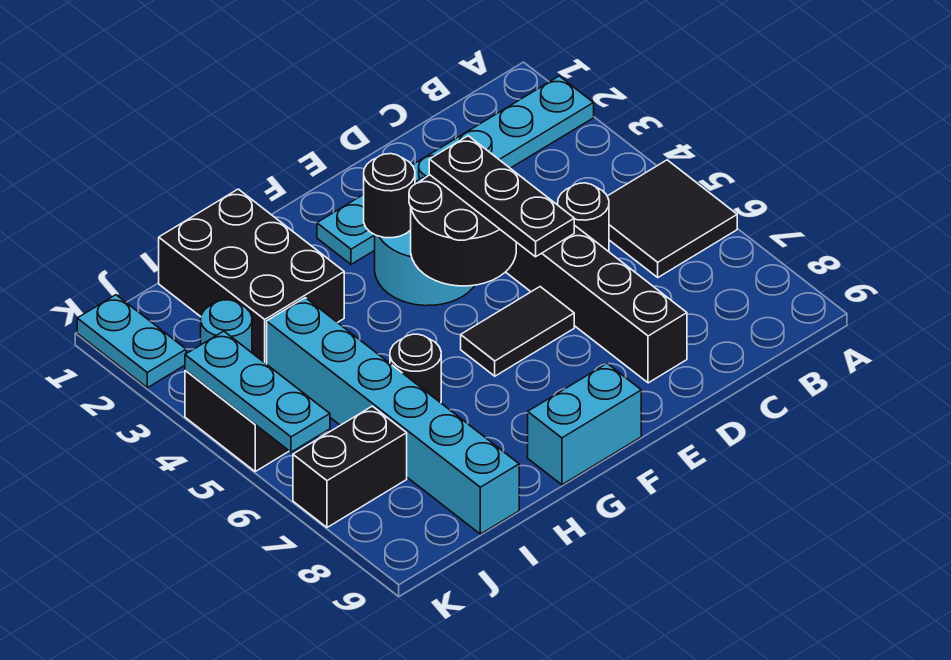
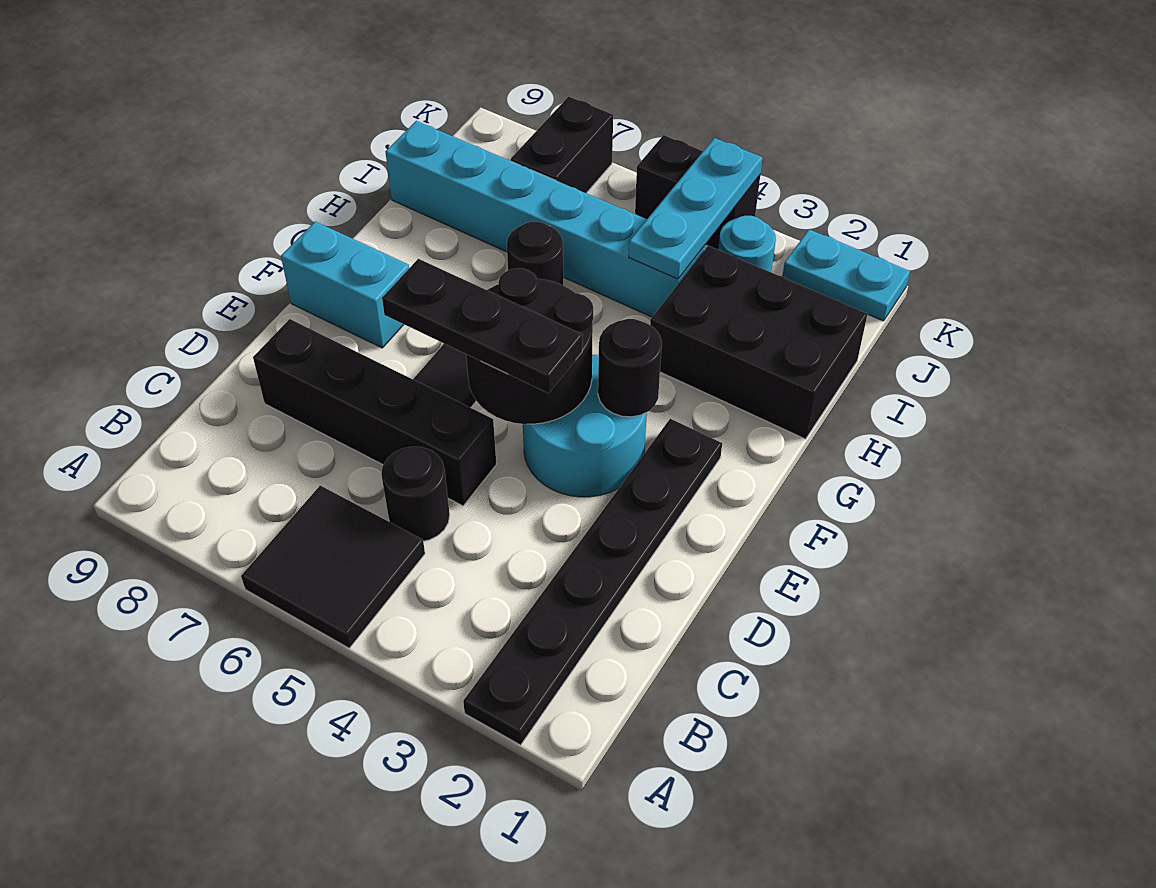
cyan 1x6 plate [317,76,594,264] -> black 1x6 plate [463,419,722,745]
cyan 1x2 brick [528,364,641,485] -> cyan 1x2 brick turned to [281,221,409,348]
cyan 1x3 plate [185,331,330,452] -> cyan 1x3 plate turned to [629,138,762,279]

